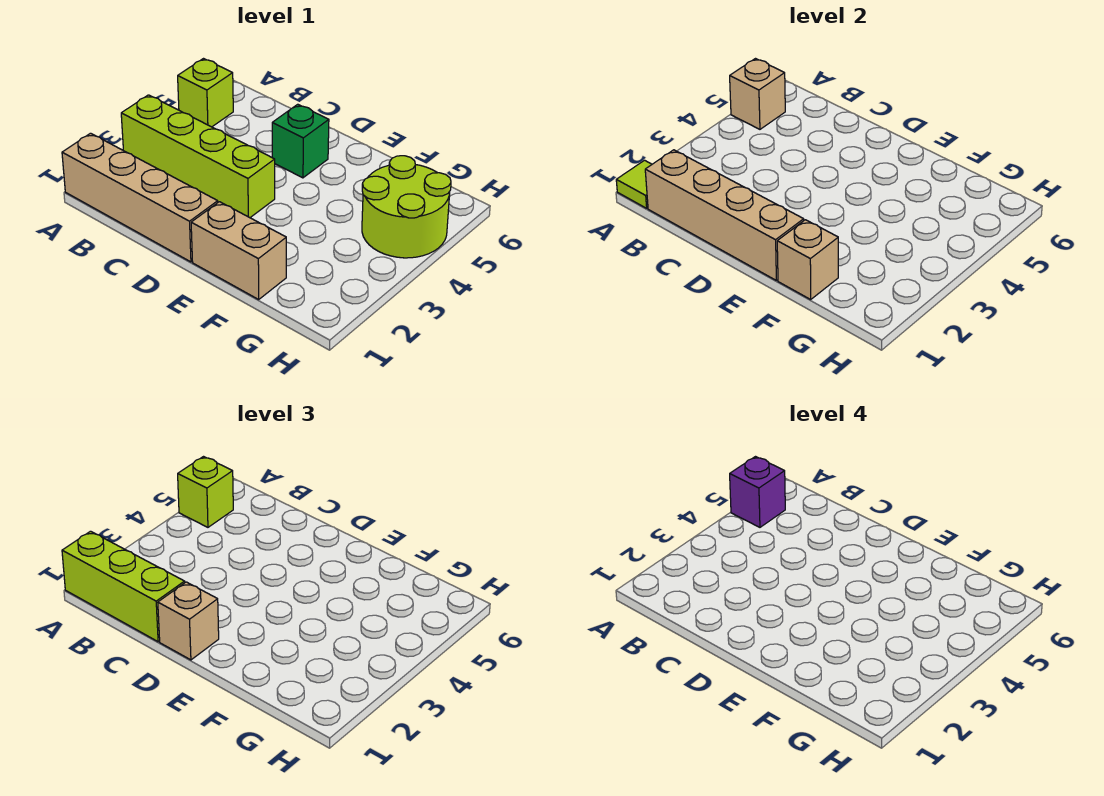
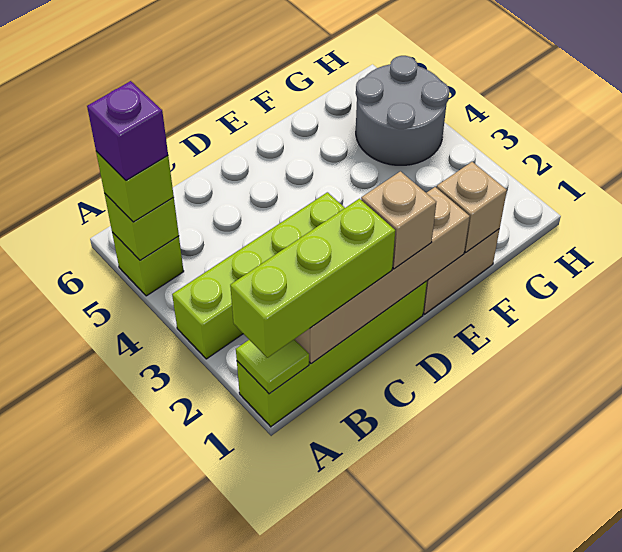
tan 1x4 brick [62,133,218,262] -> lime 1x4 brick [237,281,427,427]
tan 1x1 brick [730,59,785,129] -> lime 1x1 brick [104,193,179,260]
green 1x1 brick [272,104,329,178] -> none
lime 2x2 round brick [362,156,451,258] -> grey 2x2 round brick [356,56,449,165]

